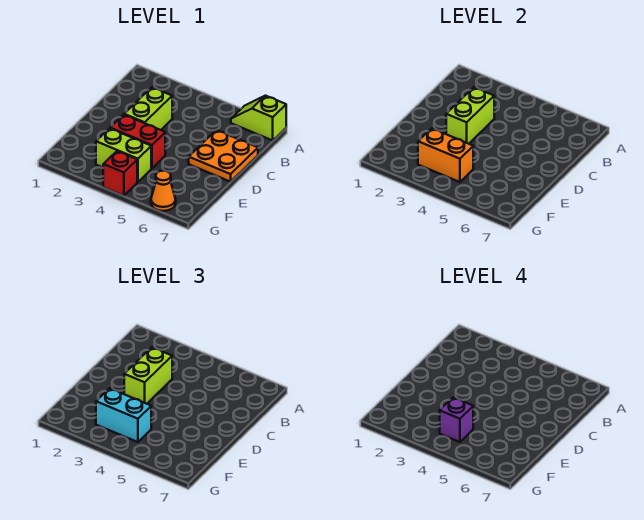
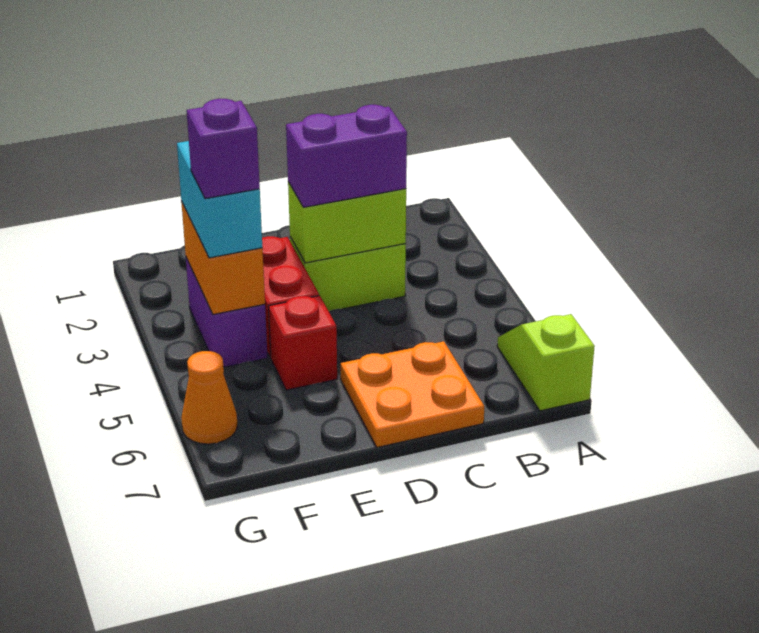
lime 1x2 brick [124,347,172,404] -> purple 1x2 brick [286,105,407,207]
lime 1x2 brick [96,128,151,182] -> purple 1x2 brick [186,258,268,367]
red 1x1 brick [103,151,137,196] -> red 1x1 brick moved to [269,296,337,390]

